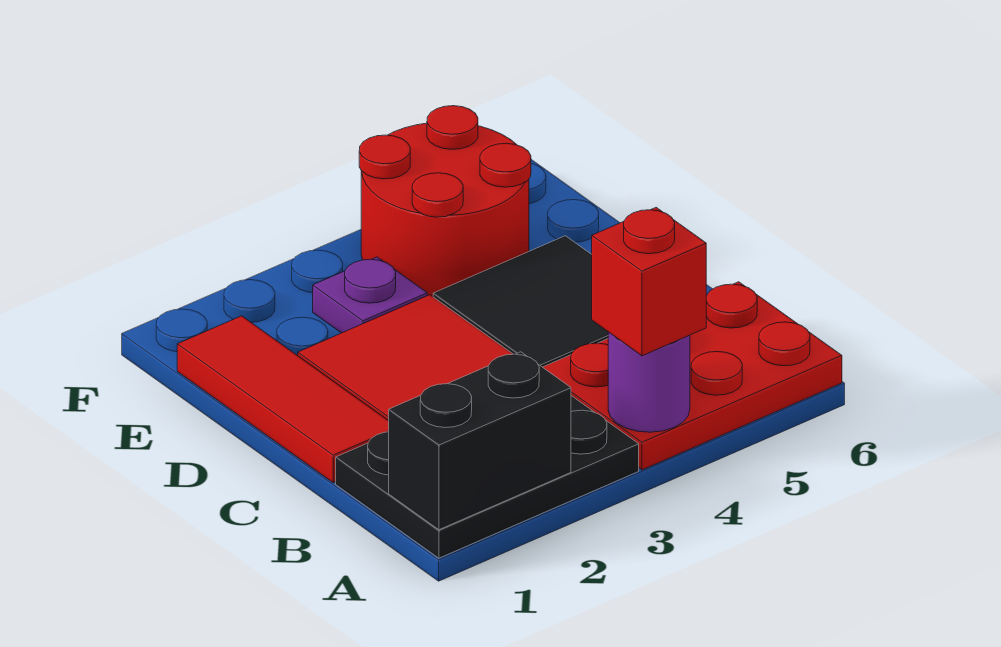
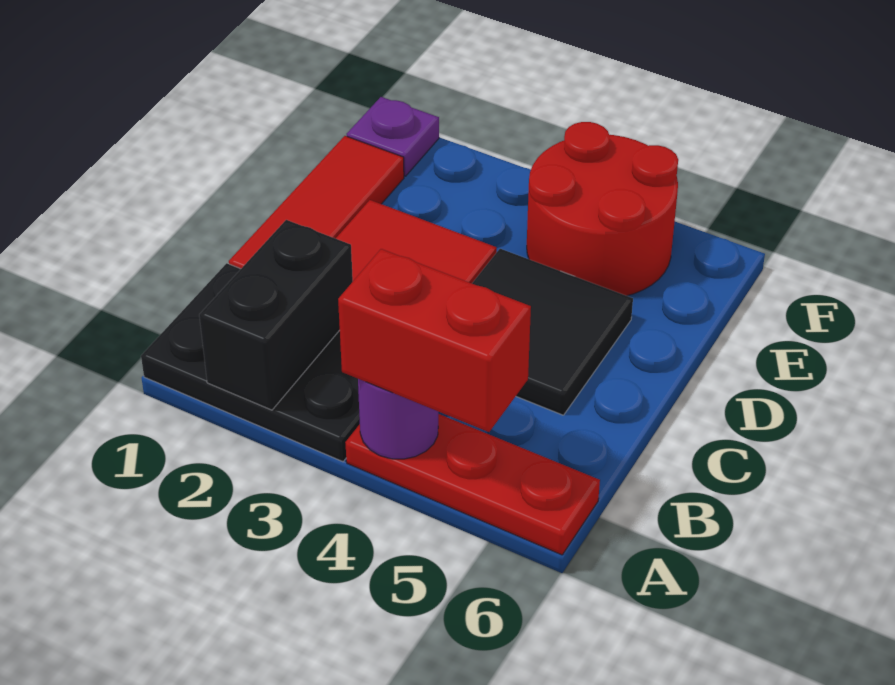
black 1x2 brick [389,352,571,530] -> black 1x2 brick turned to [199,220,353,410]
red 2x3 plate [543,282,842,470] -> red 1x3 plate [345,414,600,555]
red 1x1 brick [592,208,706,356] -> red 1x2 brick [338,249,531,432]
purple 1x1 plate [313,257,427,333] -> purple 1x1 plate moved to [347,97,439,176]

